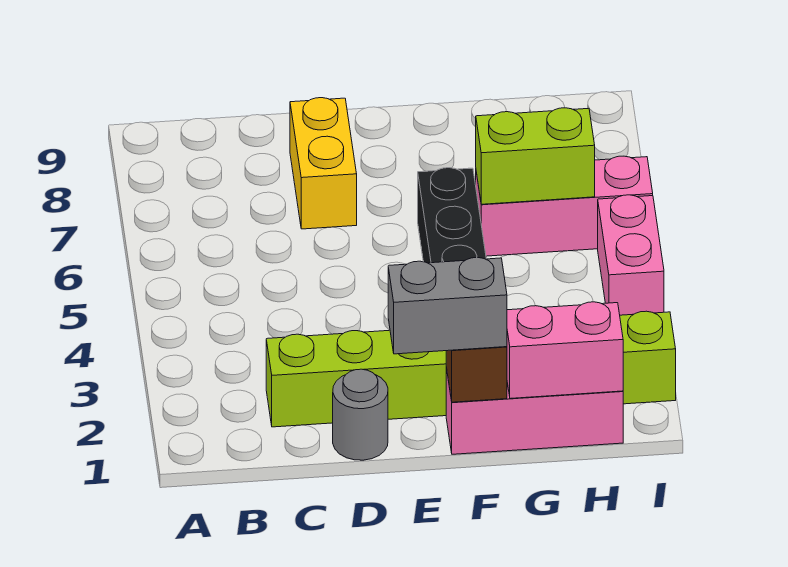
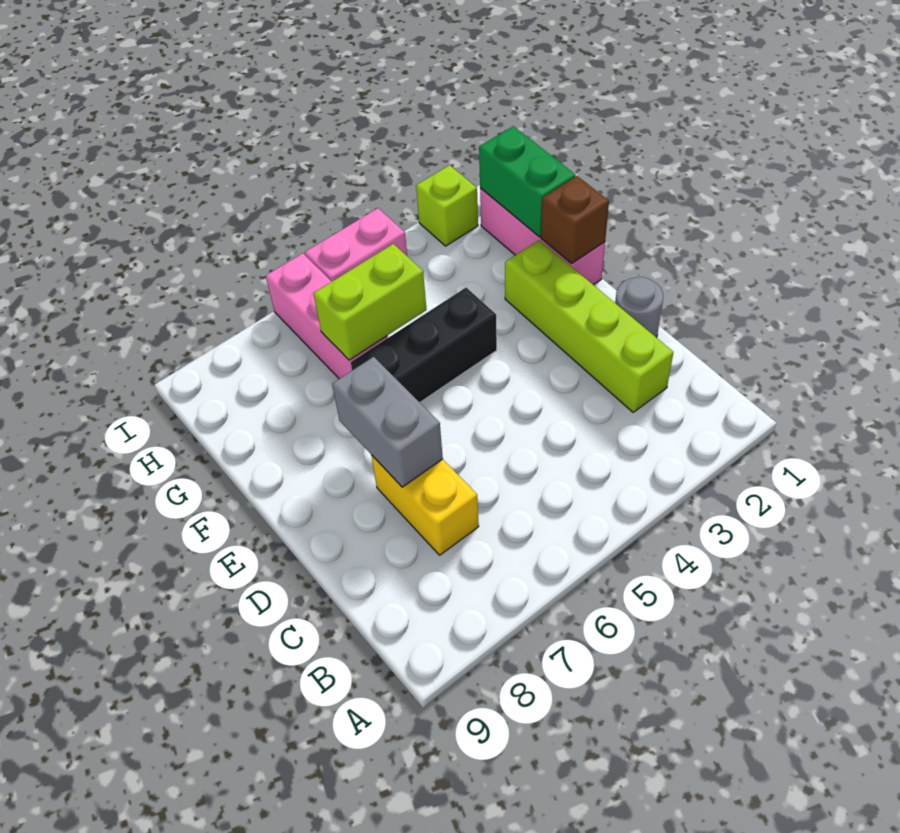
yellow 1x2 brick [290,98,357,229] -> yellow 1x2 brick turned to [371,455,479,555]
grey 1x2 brick [388,258,507,354] -> grey 1x2 brick moved to [332,357,443,487]
pink 1x2 brick [507,302,623,398] -> green 1x2 brick [479,126,575,237]
lime 1x2 brick [476,108,595,204] -> lime 1x2 brick turned to [313,244,427,360]

